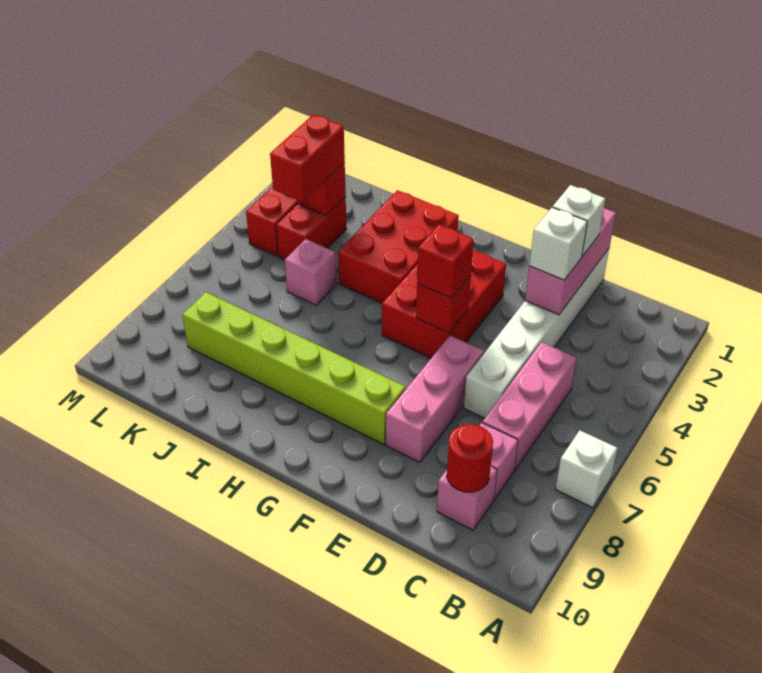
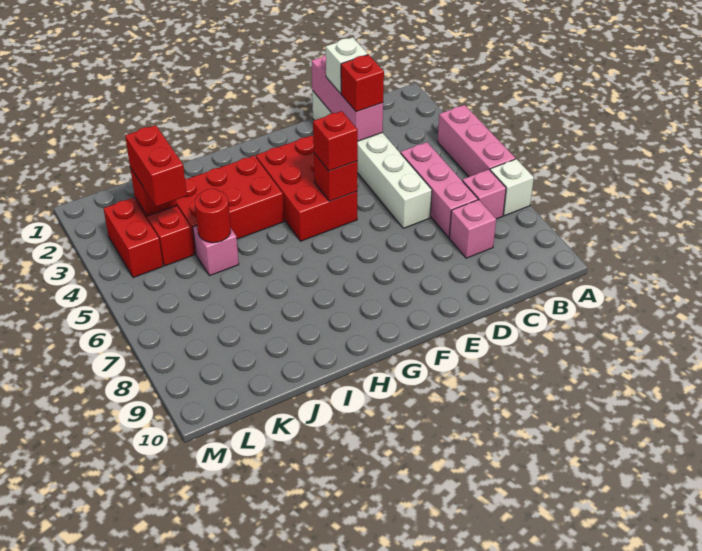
pink 1x1 brick [437,467,497,530] -> pink 1x1 brick moved to [462,169,506,219]
red 1x1 round brick [447,424,493,492] -> red 1x1 round brick moved to [195,189,231,243]
white 1x1 brick [529,207,587,280] -> red 1x1 brick [341,55,384,112]
pink 1x3 brick [386,336,484,462] -> pink 1x3 brick moved to [438,105,516,177]
lime 1x6 brick [182,292,406,444] -> none
red 2x3 brick [338,190,459,303] -> red 2x3 brick turned to [176,156,284,254]

